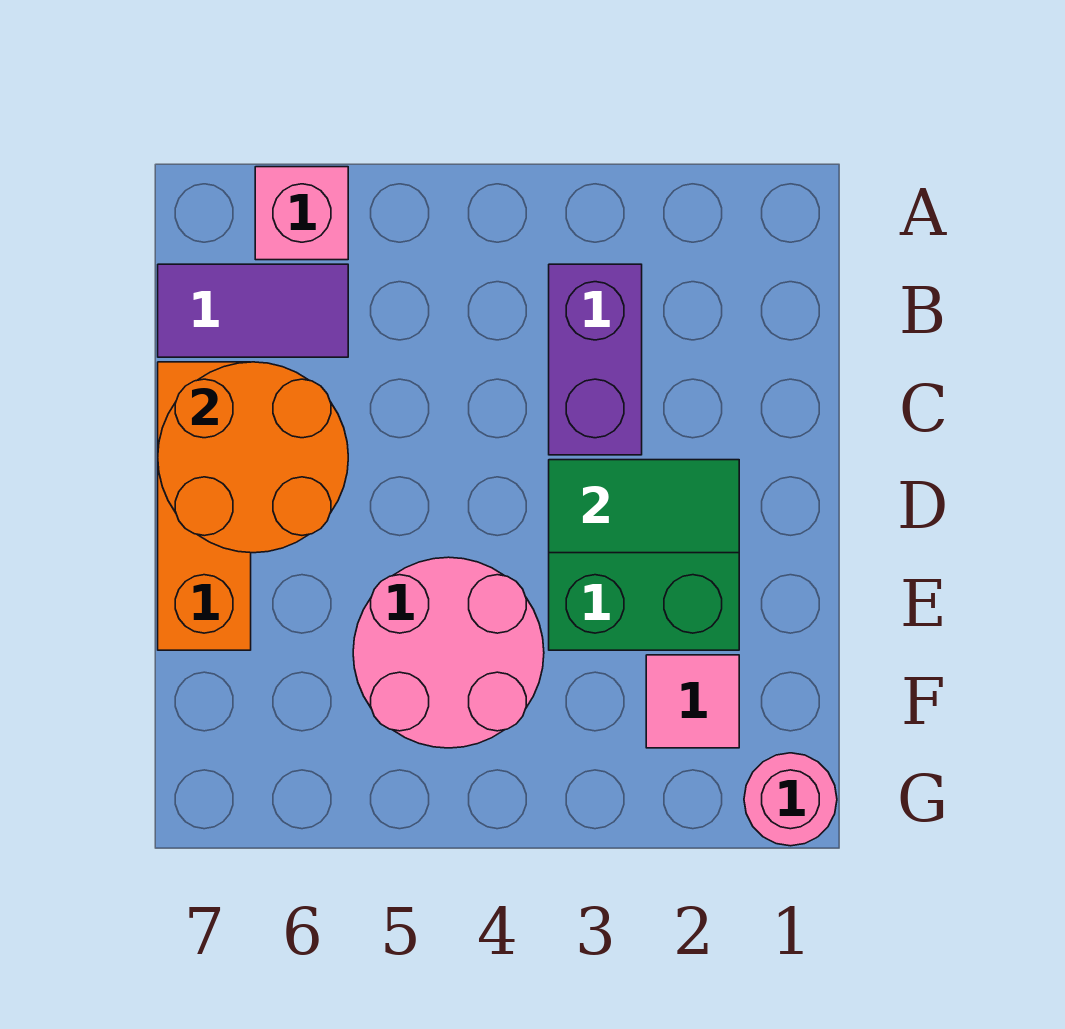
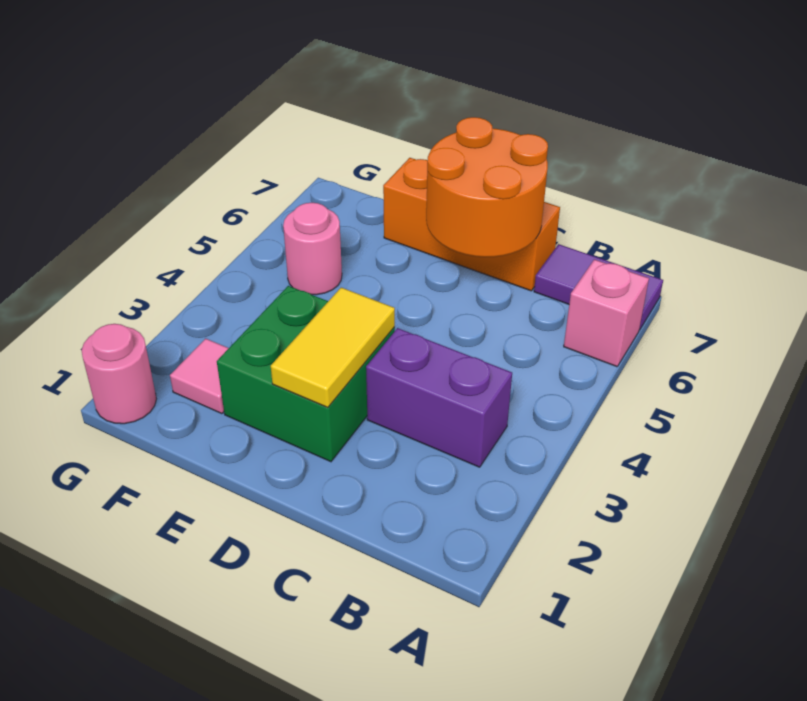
purple 1x2 tile [158,264,348,357] -> purple 1x2 tile turned to [534,244,663,330]
green 1x2 tile [549,460,739,553] -> yellow 1x2 tile [271,288,395,408]
pink 2x2 round brick [353,557,544,748] -> pink 1x1 round brick [283,203,342,295]

